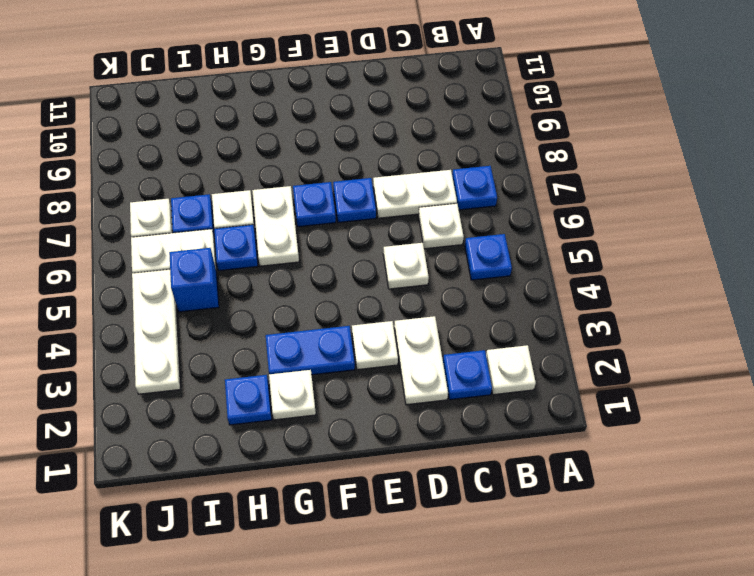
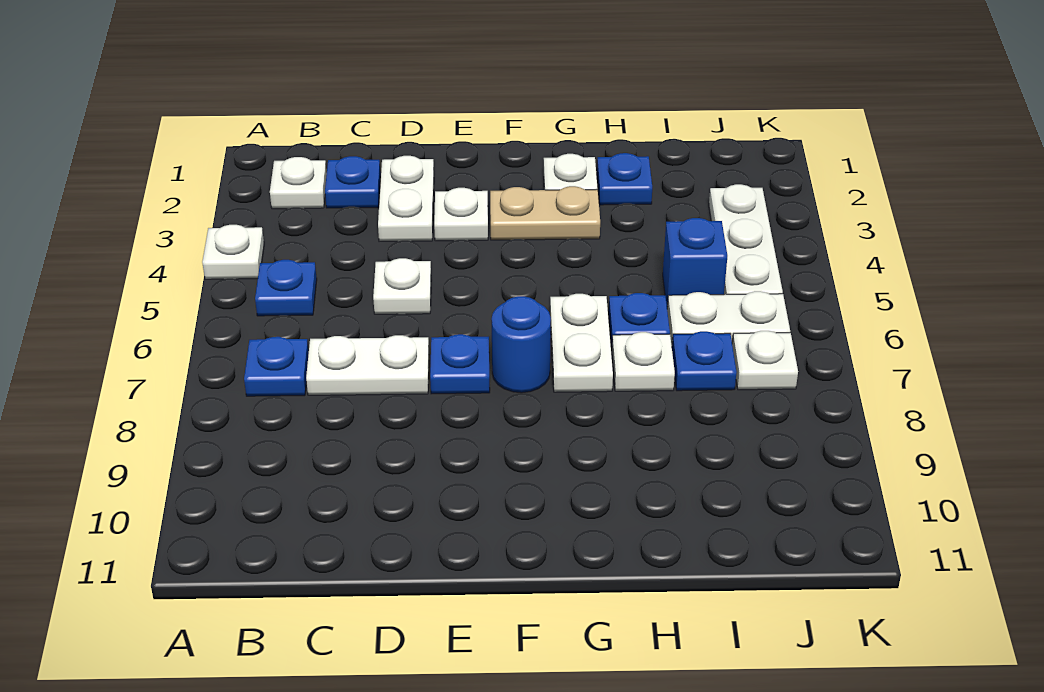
white 1x1 plate [418,204,464,249] -> white 1x1 plate moved to [202,225,264,279]
blue 1x2 plate [266,326,355,375] -> tan 1x2 plate [490,186,600,240]
blue 1x1 plate [293,182,336,227] -> blue 1x1 round brick [492,296,551,393]

